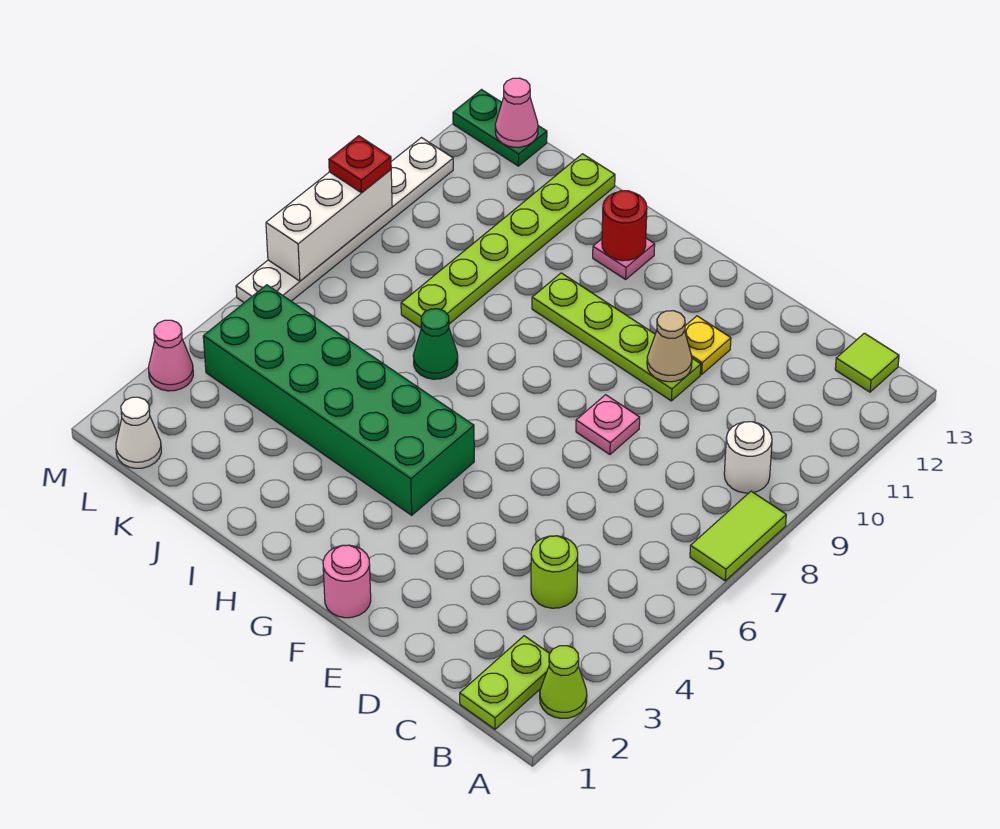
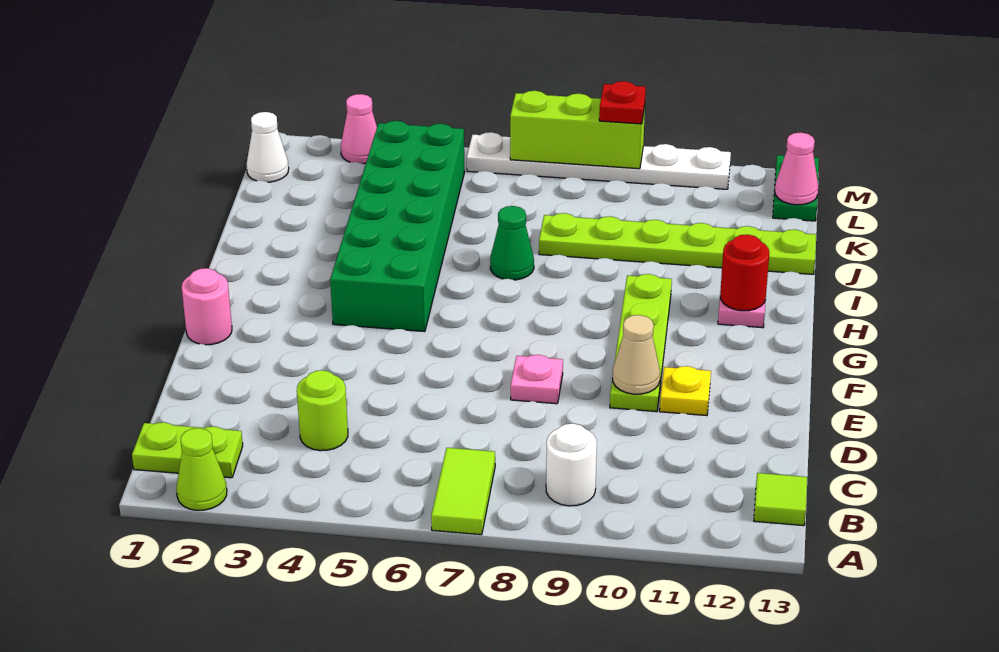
lime 1x2 tile [690,491,786,581] -> lime 1x2 tile turned to [431,448,495,535]
white 1x3 brick [266,170,392,281] -> lime 1x3 brick [510,91,645,169]

